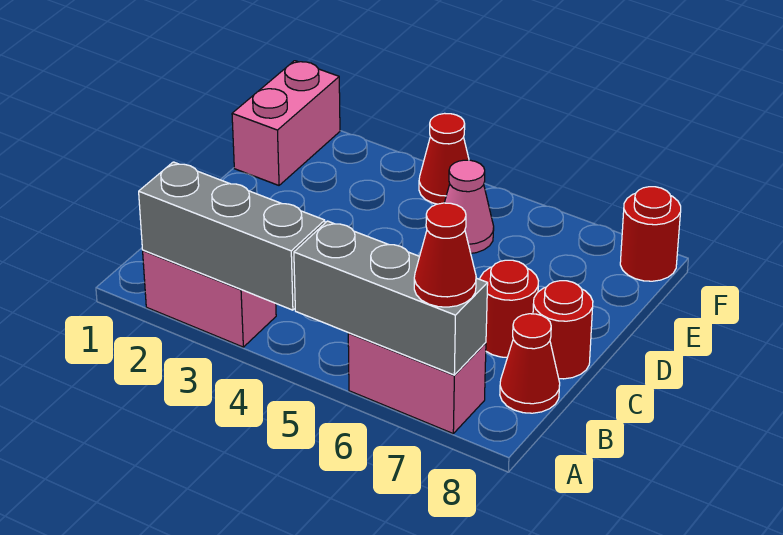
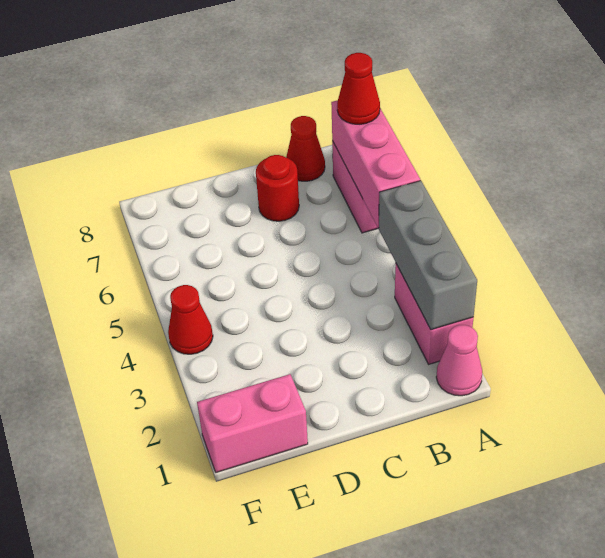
grey 1x3 brick [294,221,488,375] -> pink 1x3 brick [331,100,420,228]
red 1x1 round brick [533,281,593,379] -> none
pink 1x1 cone [444,160,494,253] -> pink 1x1 cone moved to [436,325,482,396]
red 1x1 round brick [620,187,681,281] -> none

